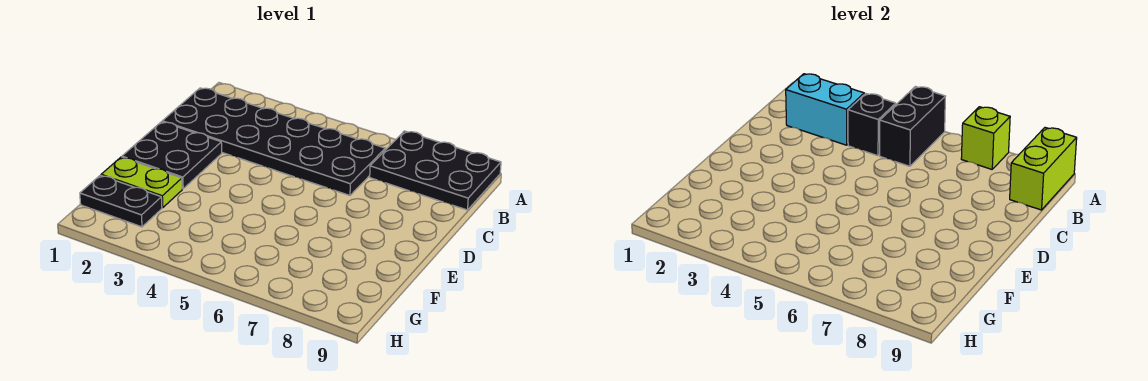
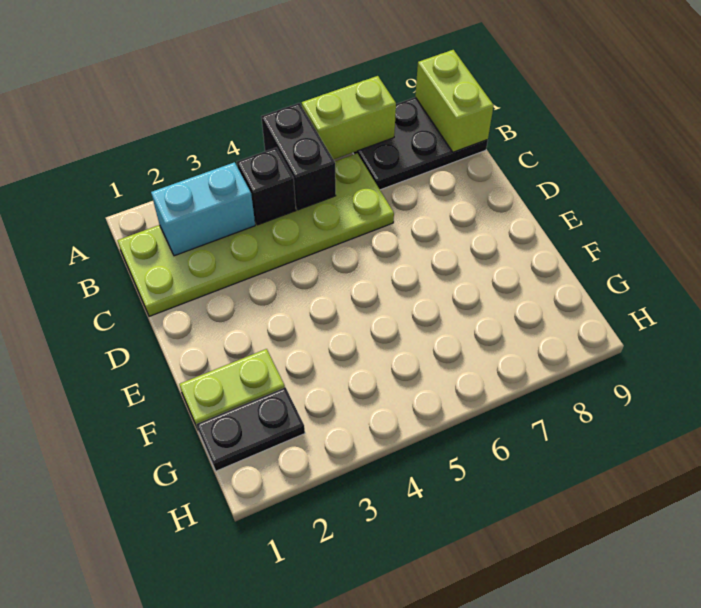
lime 1x1 brick [961,107,1010,169] -> lime 1x2 brick [302,76,396,160]
black 2x6 plate [162,88,385,195] -> lime 2x6 plate [117,153,394,316]
black 2x2 plate [122,122,222,189] -> none

